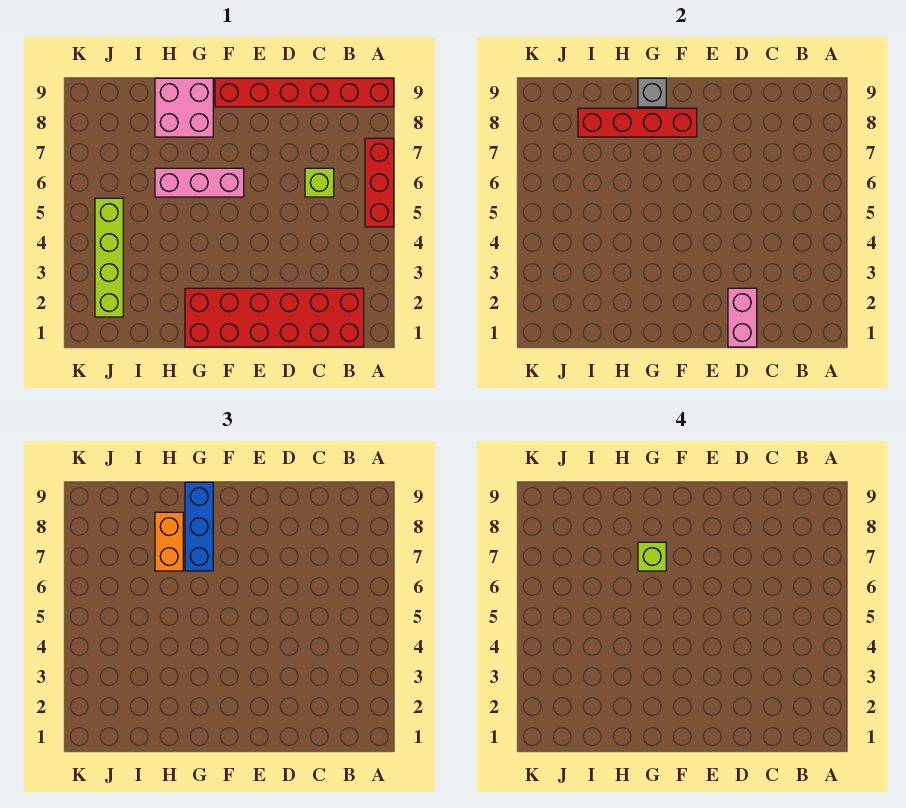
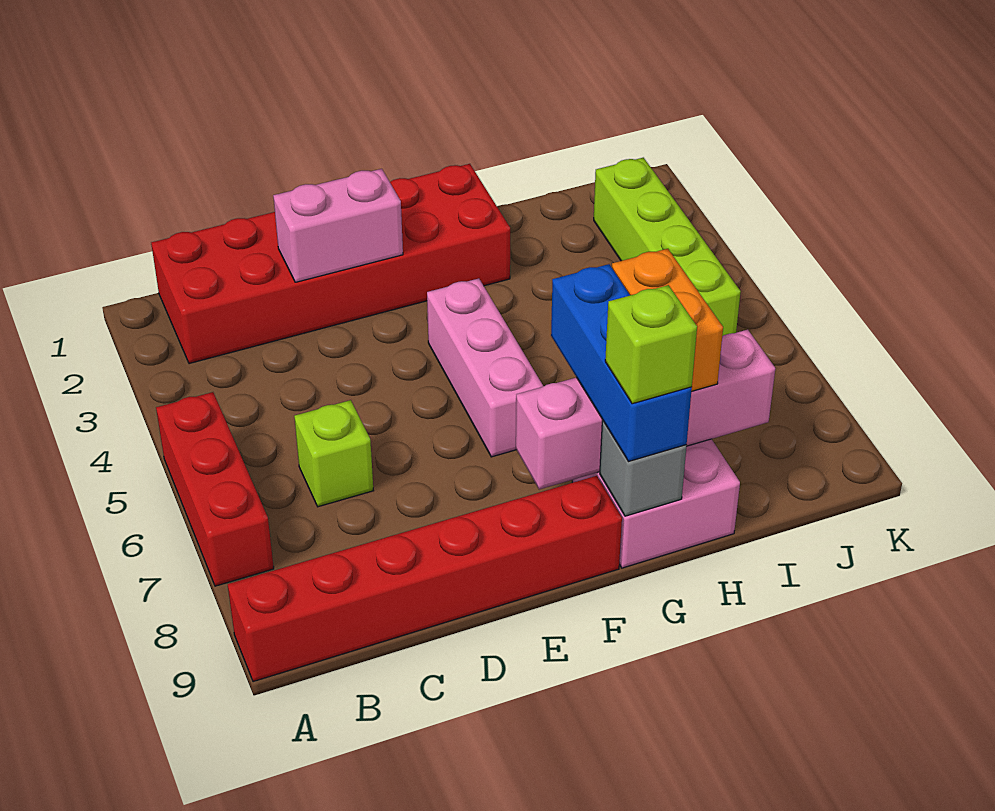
pink 1x2 brick [728,288,757,347] -> pink 1x2 brick turned to [273,169,403,282]
pink 1x3 brick [155,168,244,197] -> pink 1x3 brick turned to [427,278,544,457]
red 1x4 brick [578,108,697,137] -> pink 1x4 brick [516,330,775,489]
lime 1x1 brick [638,542,666,571] -> lime 1x1 brick moved to [605,285,697,404]

